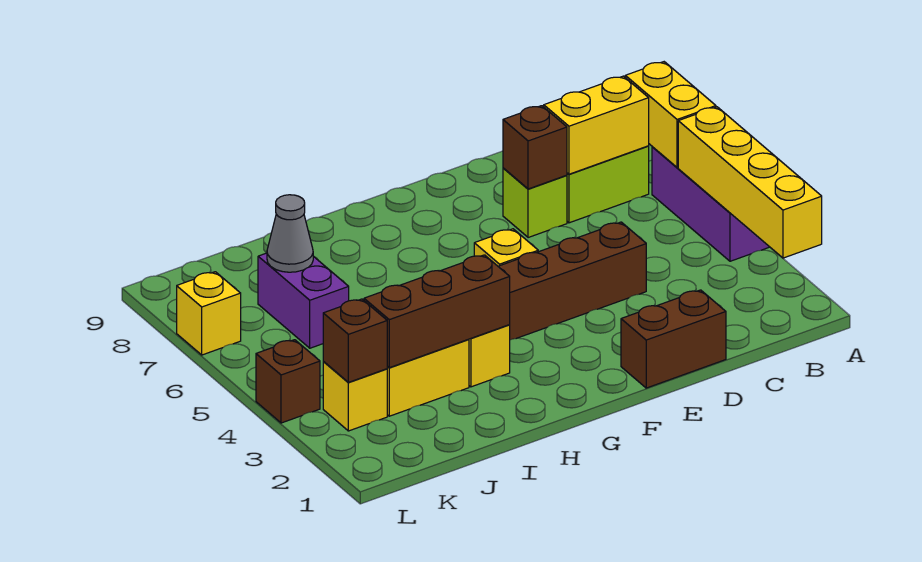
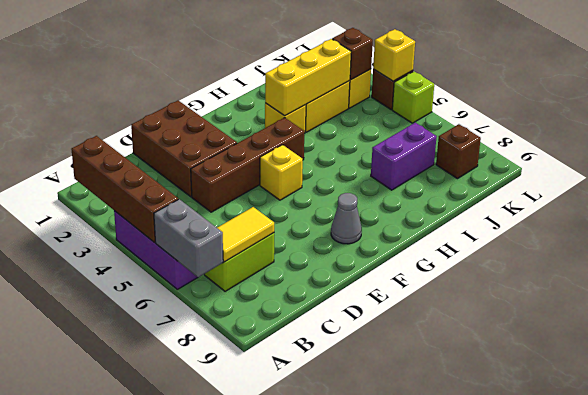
yellow 1x4 brick [678,107,822,258] -> brown 1x4 brick [71,136,178,243]
yellow 1x2 brick [625,62,716,168] -> grey 1x2 brick [154,199,223,277]
yellow 1x2 brick [544,76,649,174] -> yellow 1x2 tile [217,207,274,262]
brown 1x2 brick [621,290,726,388] -> brown 2x3 brick [131,101,237,197]
lime 1x1 brick [503,168,567,238] -> lime 1x1 brick moved to [392,71,434,123]
brown 1x1 brick [503,106,567,189] -> brown 1x1 brick moved to [436,124,481,179]
brown 1x3 brick [364,255,510,368] -> yellow 1x3 brick [265,39,351,116]
purple 1x2 brick [258,253,349,348] -> purple 1x2 brick turned to [371,123,437,190]
grey 1x1 cone [267,195,313,272] -> grey 1x1 cone moved to [331,193,362,244]
yellow 1x1 brick [177,272,241,355] -> yellow 1x1 brick moved to [373,29,415,81]

